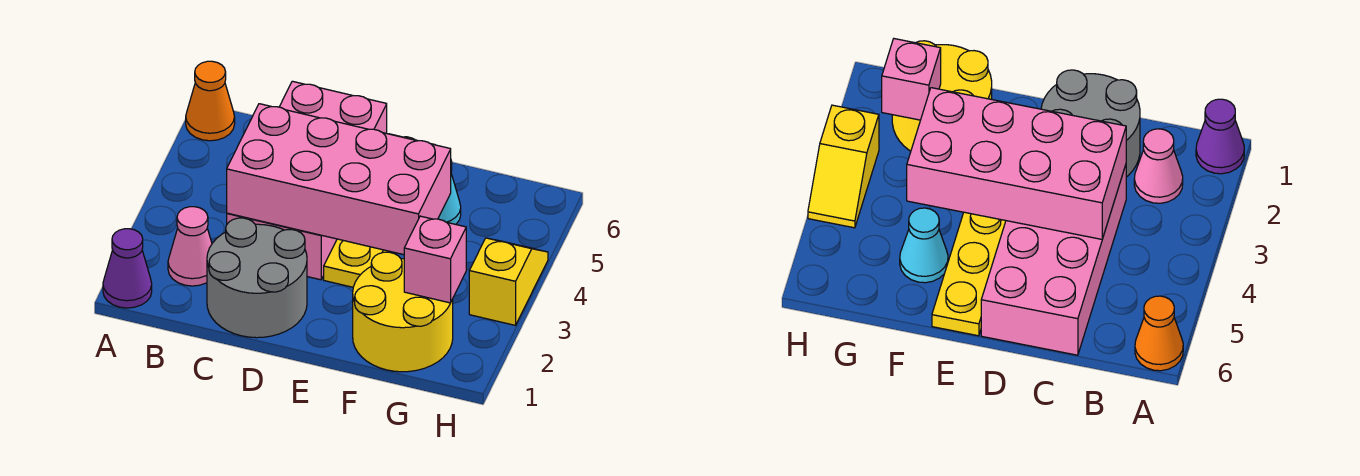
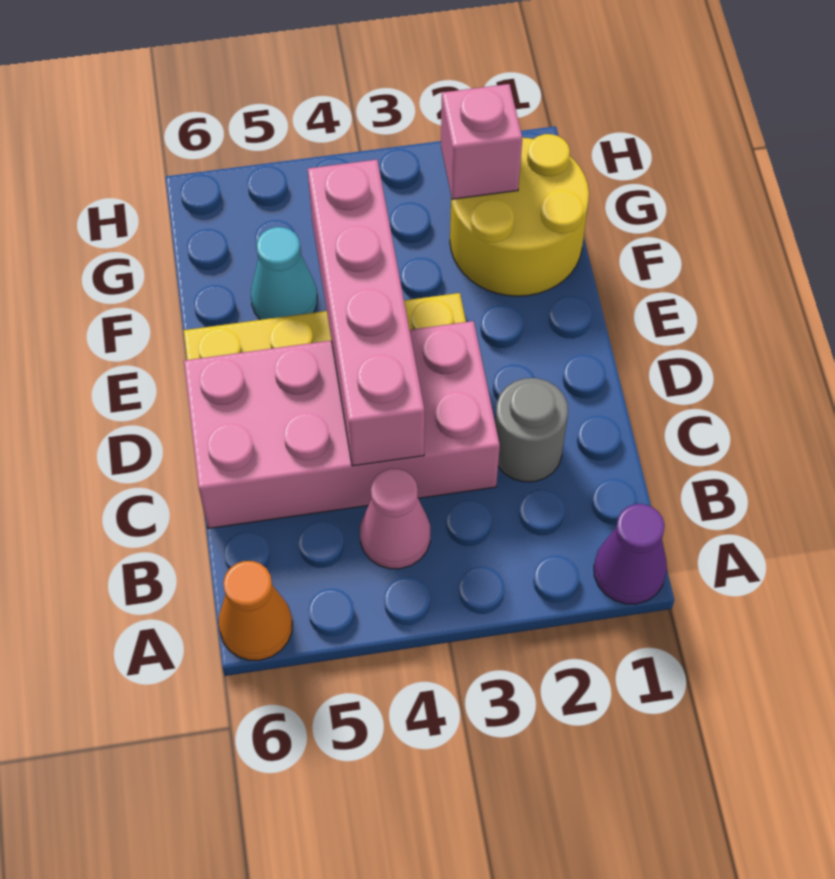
pink 1x1 cone [168,207,212,286] -> pink 1x1 cone moved to [360,469,430,569]
grey 2x2 round brick [207,218,307,338] -> grey 1x1 round brick [495,378,568,482]
pink 2x4 brick [227,104,451,255] -> pink 1x4 brick [308,160,425,466]
yellow 1x2 slope [469,238,548,325] -> none

